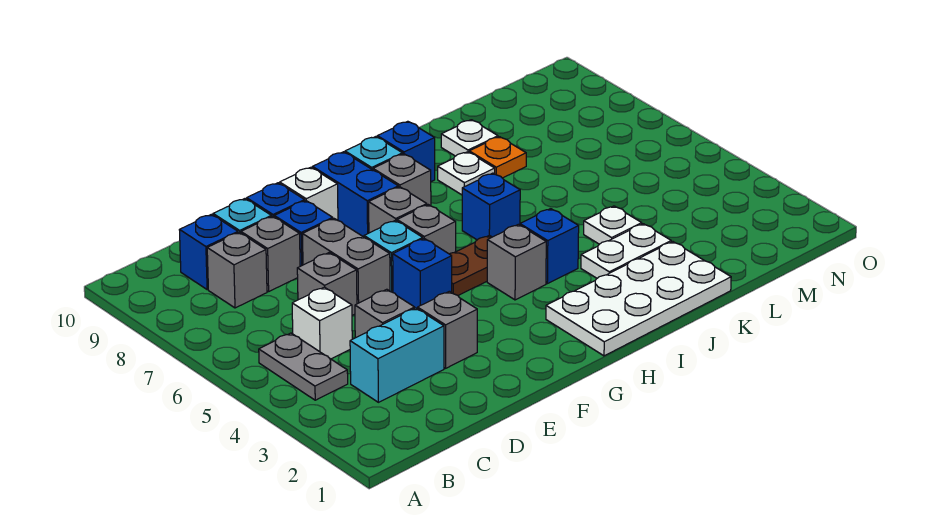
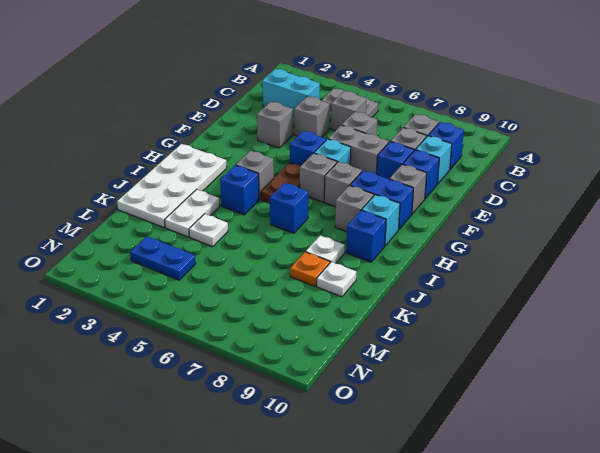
cyan 1x2 brick [350,308,444,402] -> cyan 1x2 brick turned to [262,69,320,117]
white 1x1 brick [292,287,352,359] -> grey 1x1 brick [331,91,366,131]
white 1x1 brick [280,167,338,220] -> grey 1x1 brick [390,164,427,214]
none -> blue 1x2 plate [130,236,196,280]

